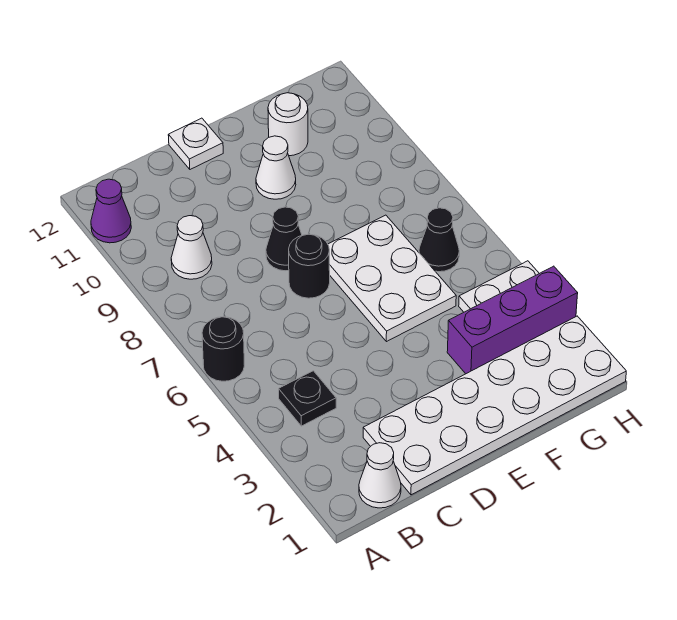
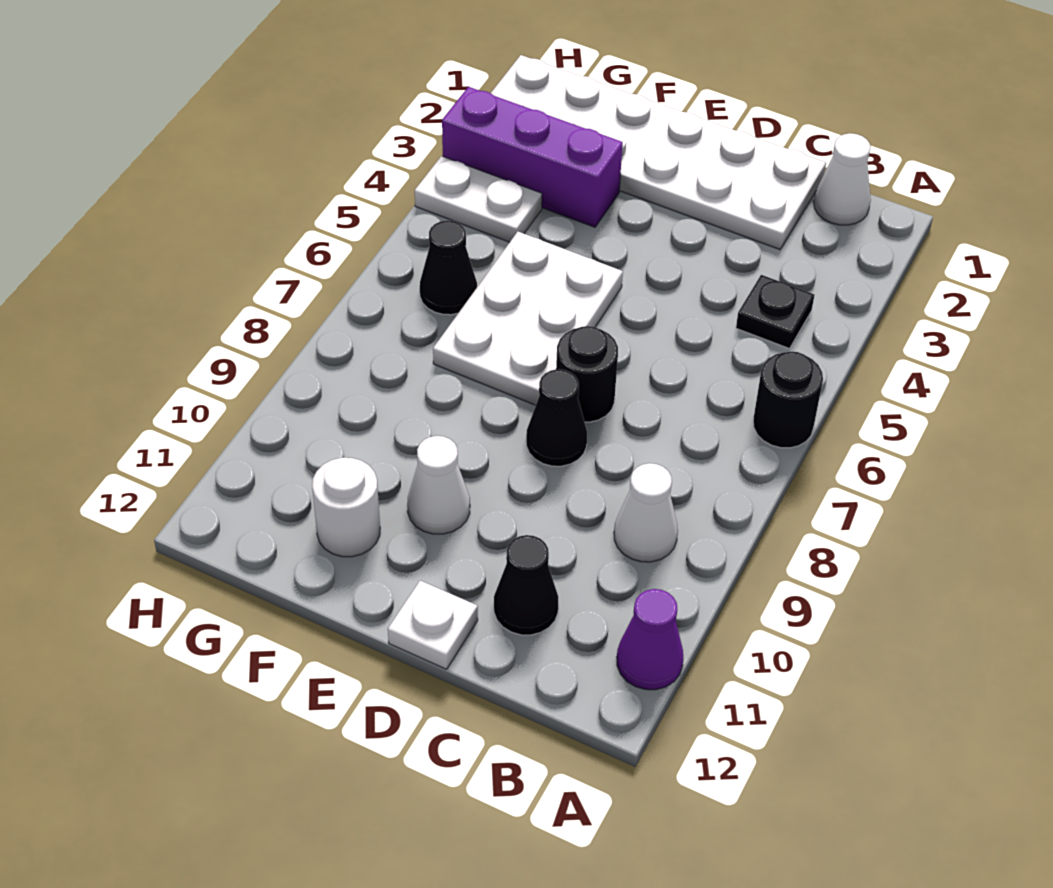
none -> black 1x1 cone [494,535,558,635]

